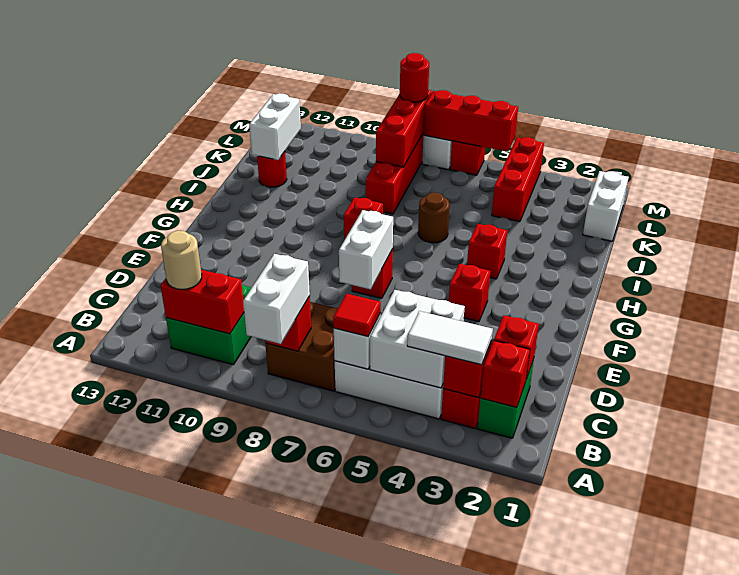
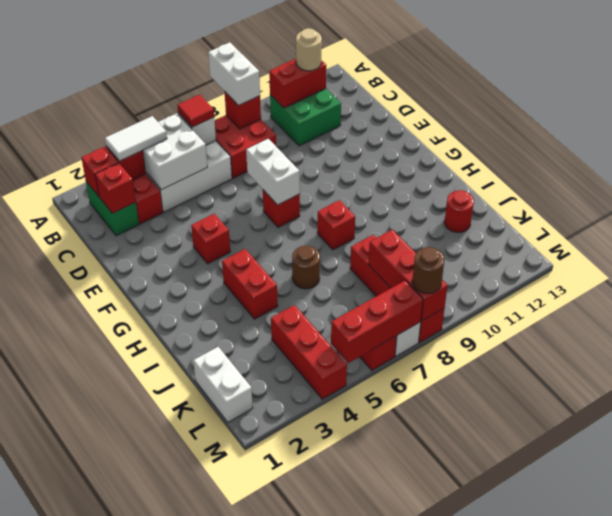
brown 2x2 brick [265,302,338,391] -> red 2x2 brick [215,115,276,178]
red 1x1 brick [467,224,507,279] -> red 1x2 brick [222,249,278,319]
white 1x2 brick [249,93,301,160] -> none
red 1x1 round brick [400,53,429,102] -> brown 1x1 round brick [412,247,445,294]

